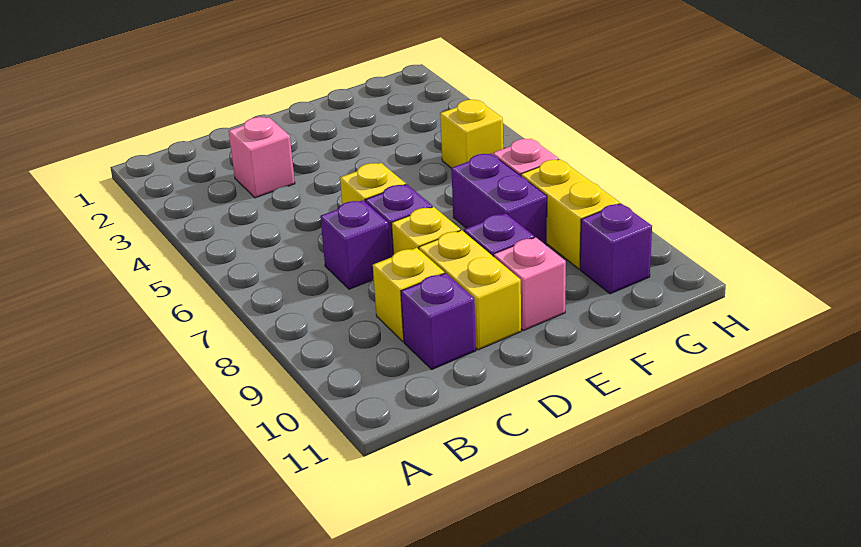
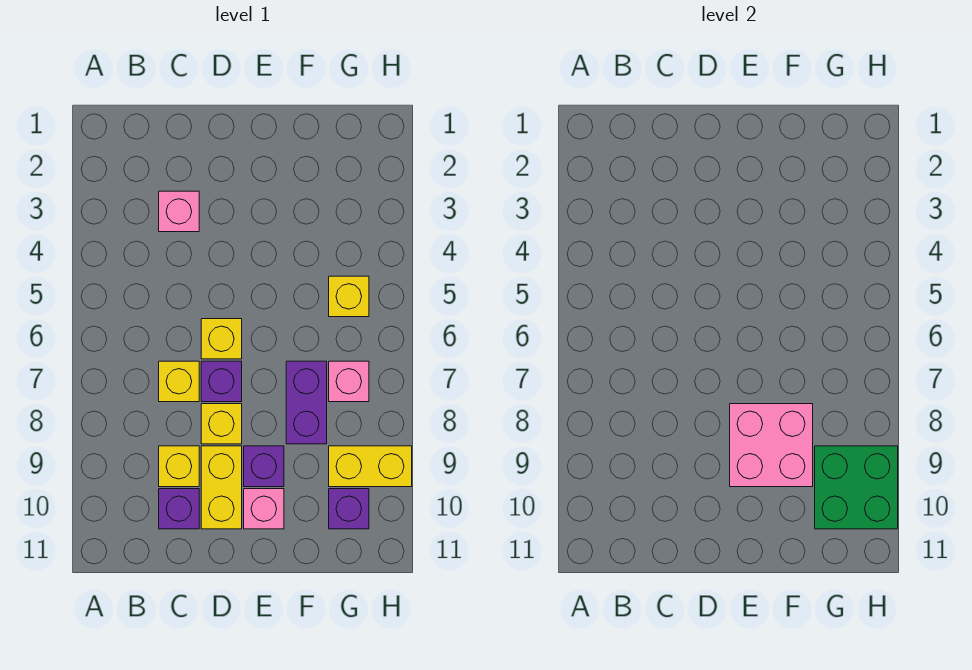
purple 1x1 brick [320,200,390,289] -> yellow 1x1 brick [159,361,199,402]
none -> pink 2x2 brick [730,404,813,487]
yellow 1x2 brick [521,159,620,269] -> yellow 1x2 brick turned to [329,446,412,487]
none -> green 2x2 brick [815,446,898,529]

